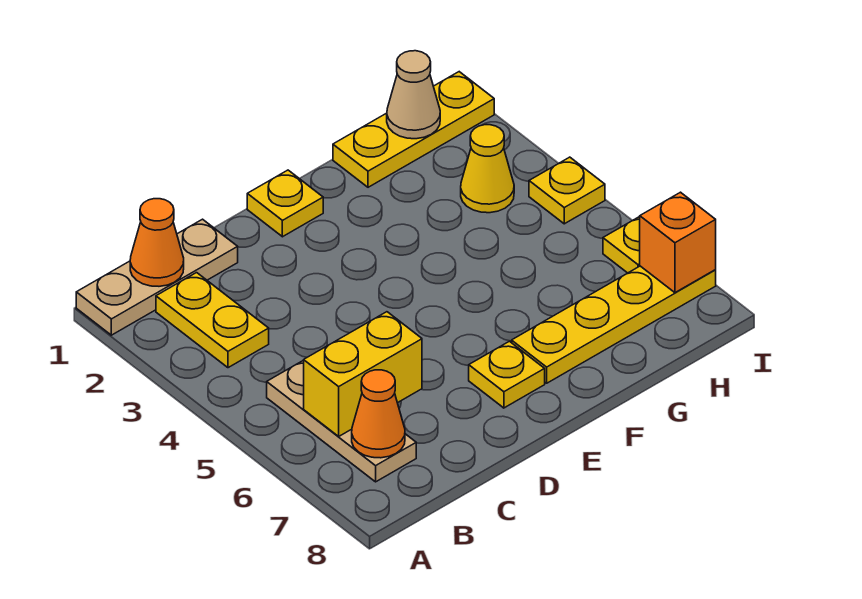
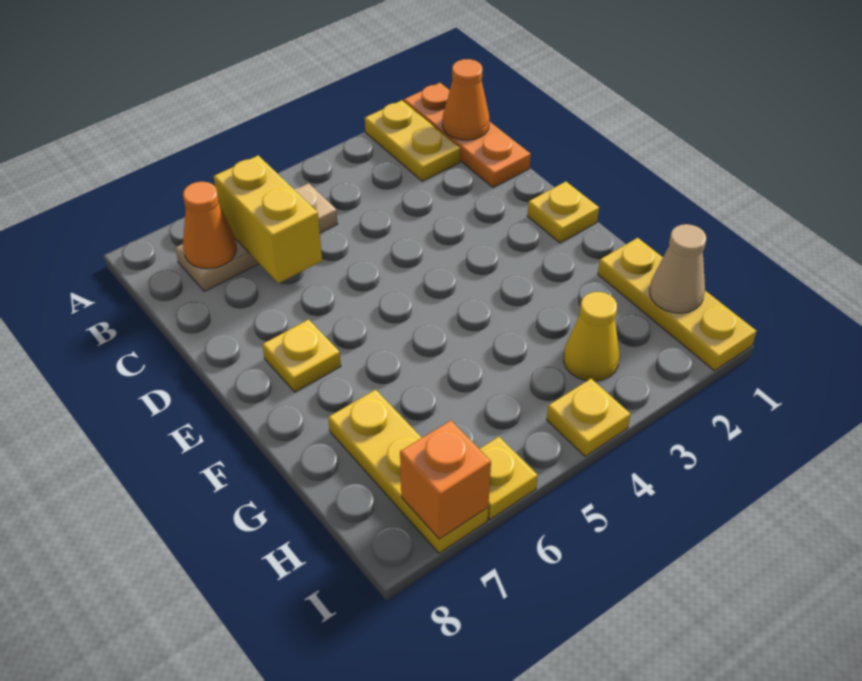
tan 1x3 plate [76,219,238,335] -> orange 1x3 plate [404,83,531,188]
yellow 1x2 plate [156,273,269,368] -> yellow 1x2 plate turned to [365,100,460,181]
yellow 1x4 plate [512,266,716,383] -> yellow 1x3 plate [328,390,488,553]

